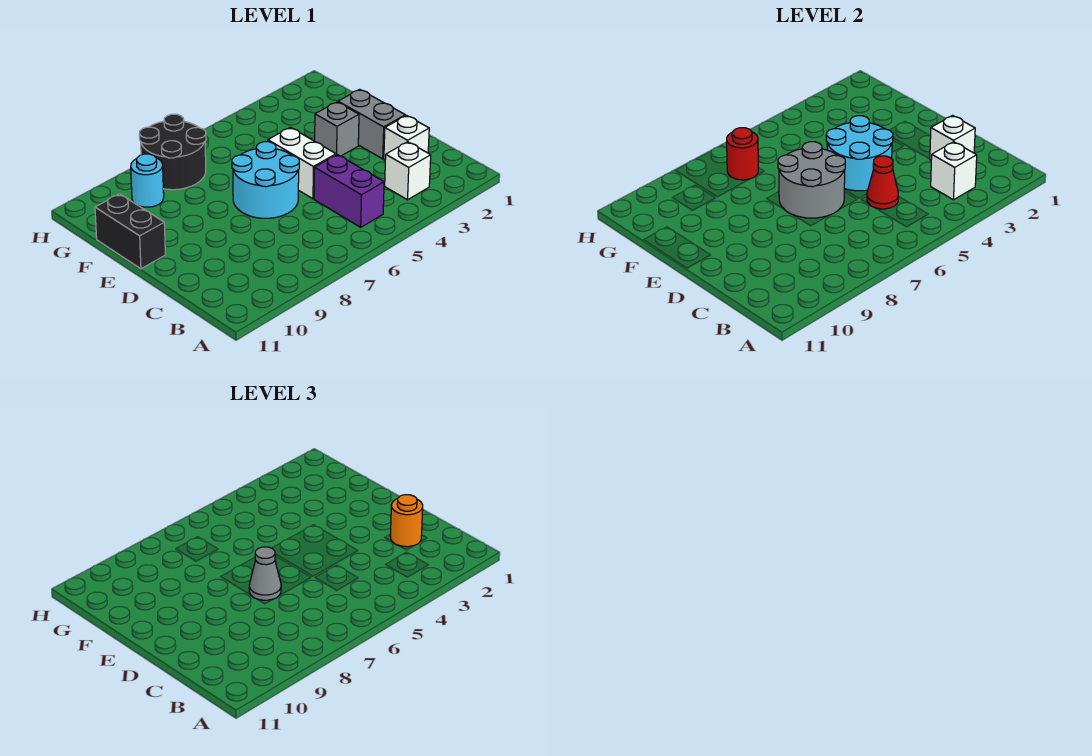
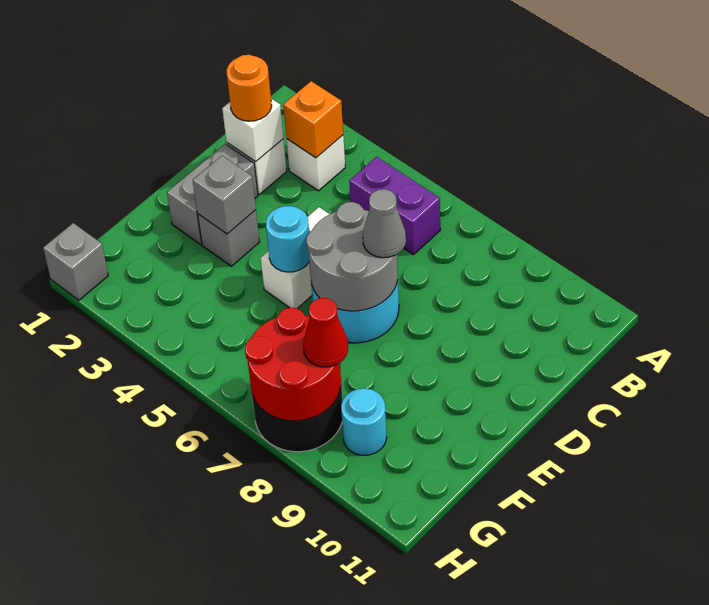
white 1x1 brick [931,142,977,200] -> orange 1x1 brick [283,81,343,158]
purple 1x2 brick [314,155,384,227] -> purple 1x2 brick turned to [349,157,440,255]
red 1x1 cone [867,156,898,209] -> red 1x1 cone moved to [303,298,348,367]
cyan 2x2 round brick [826,116,893,191] -> cyan 1x1 round brick [266,206,309,272]
none -> grey 1x1 brick [193,156,256,234]
black 1x2 brick [95,194,165,269] -> none
red 1x1 round brick [727,128,758,180] -> red 2x2 round brick [245,308,341,421]
none -> grey 1x1 brick [43,223,108,300]

